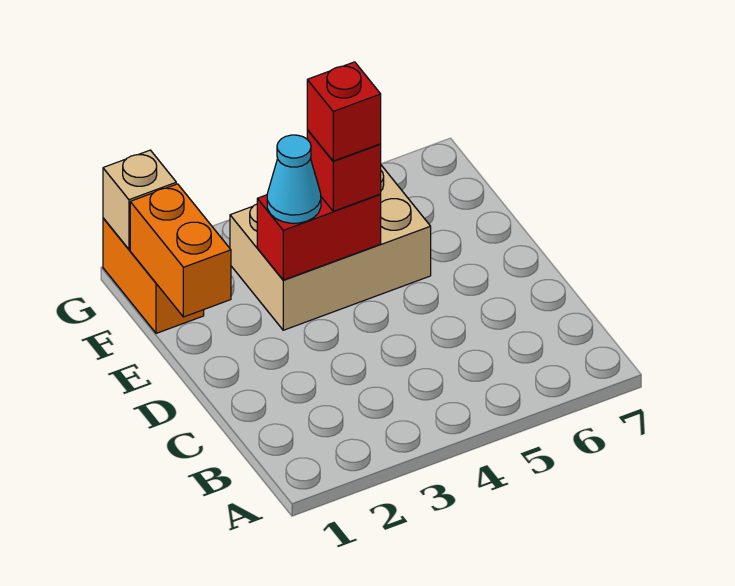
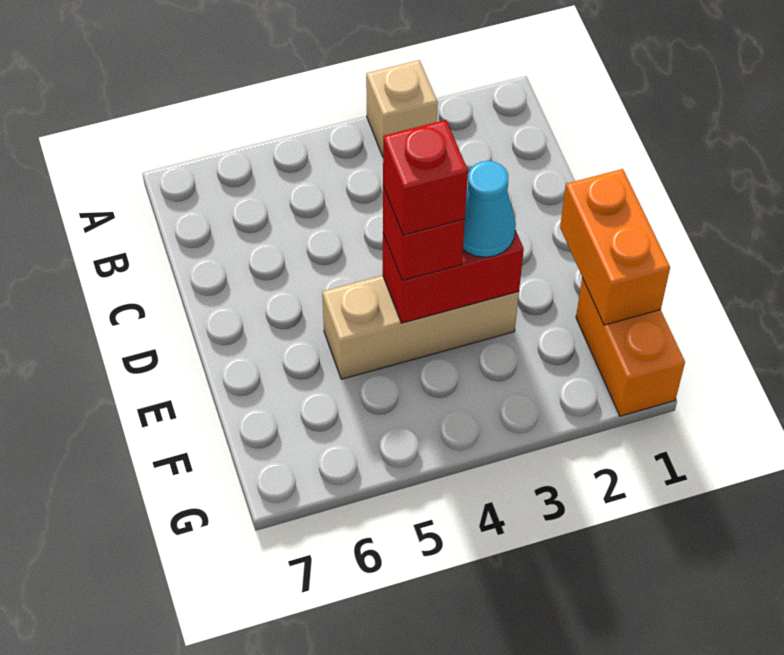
tan 2x3 brick [230,165,431,330] -> tan 1x3 brick [322,275,519,379]
tan 1x1 brick [103,150,176,249] -> tan 1x1 brick moved to [366,60,438,156]

